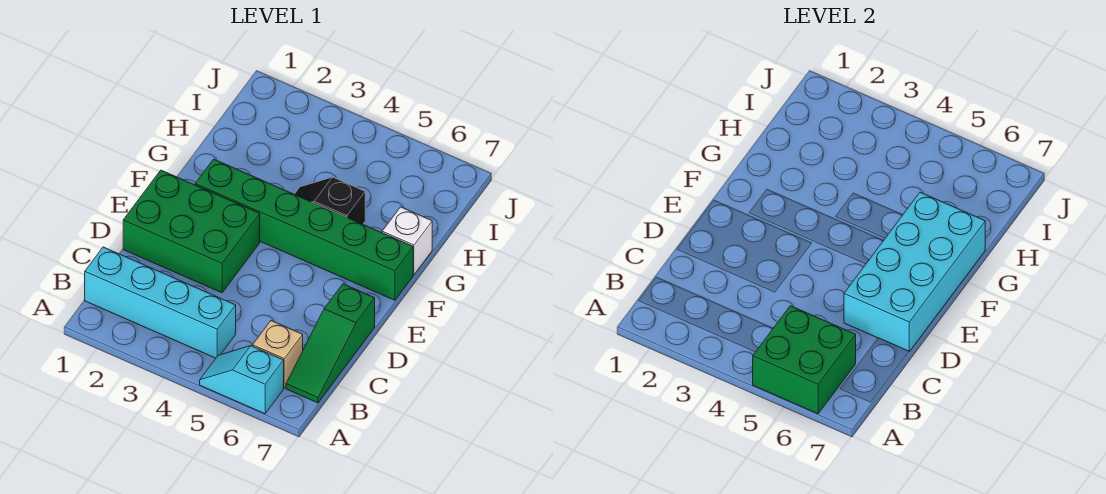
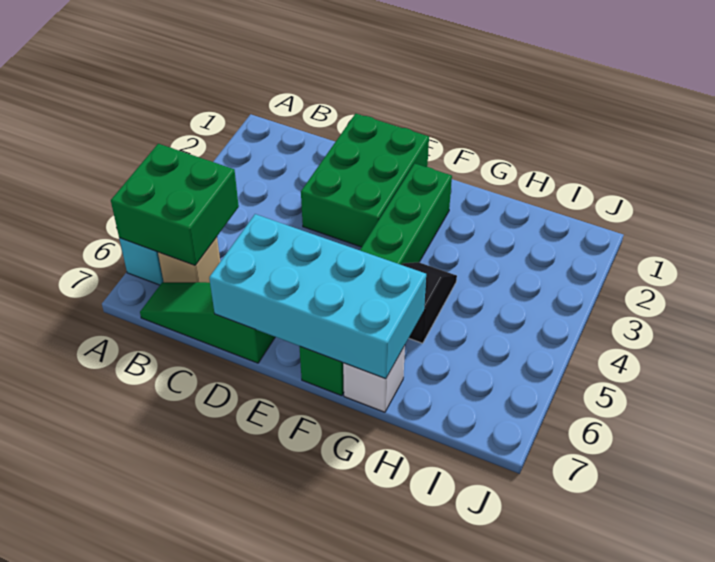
cyan 1x4 brick [85,247,236,358] -> none

